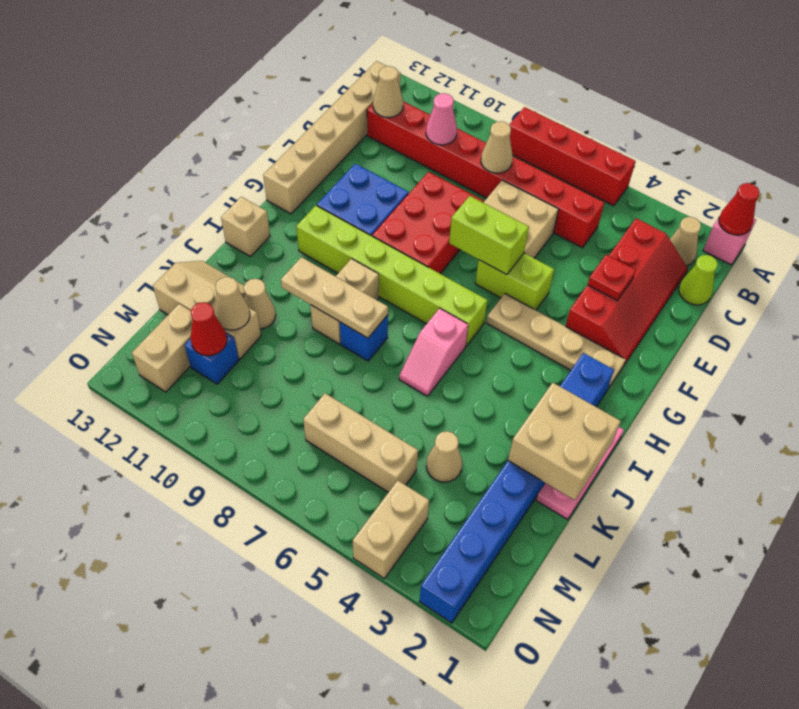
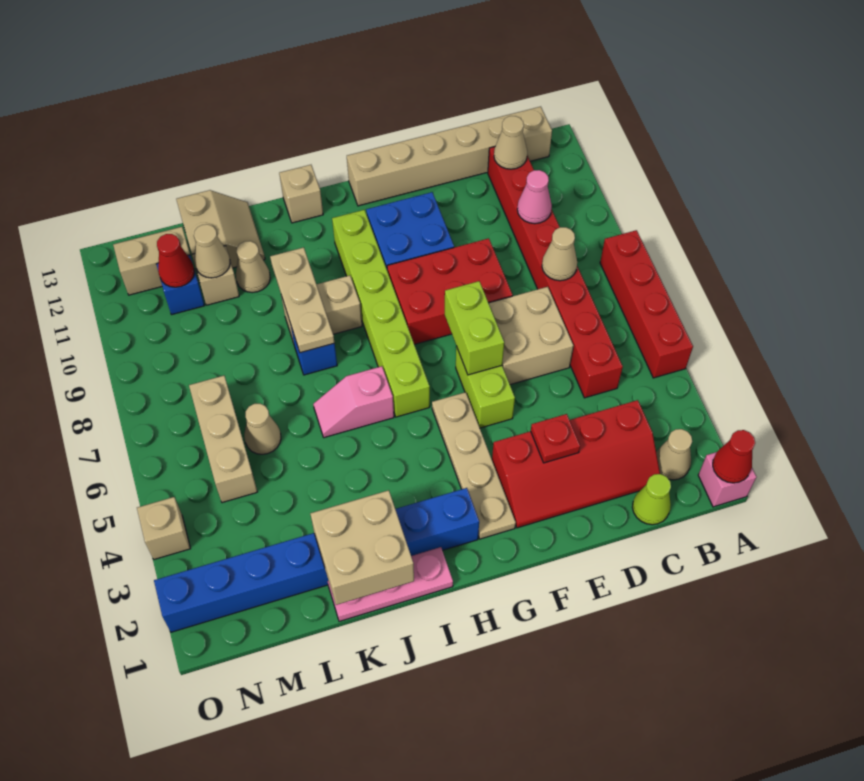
tan 1x1 cone [426,431,462,482] -> tan 1x1 cone moved to [244,404,281,454]
tan 1x2 brick [353,481,429,579] -> tan 1x1 brick [137,497,190,559]

